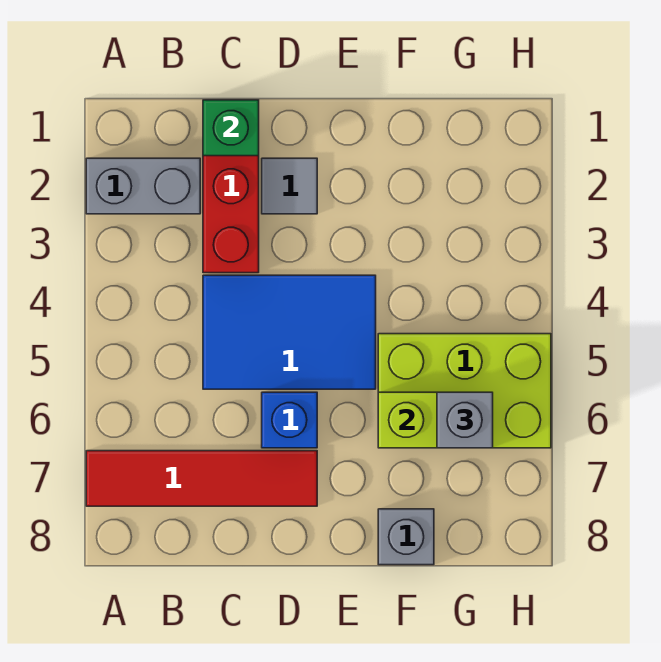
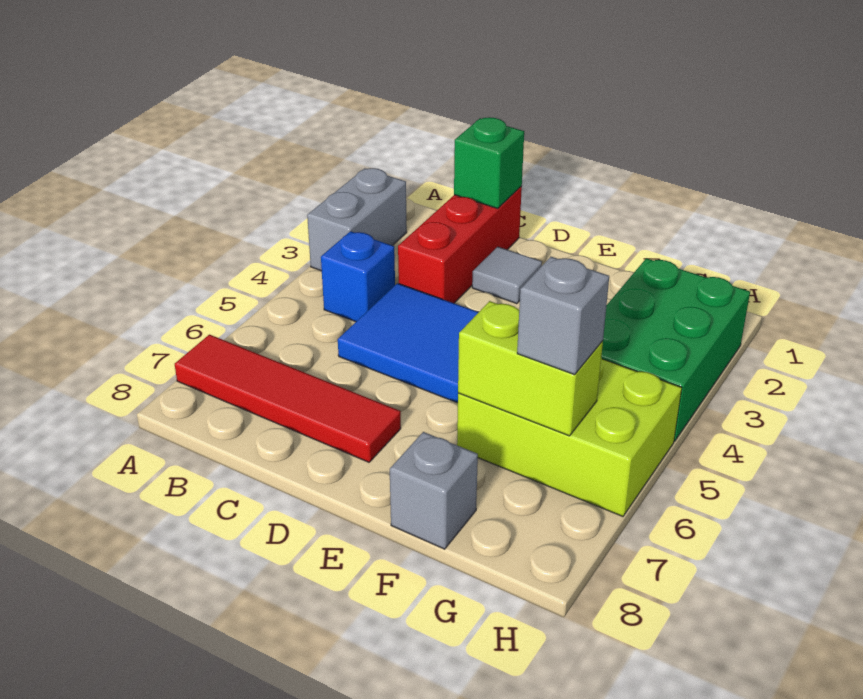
grey 1x2 brick [86,158,200,214] -> grey 1x2 brick turned to [307,168,407,271]
blue 1x1 brick [262,392,317,448] -> blue 1x1 brick moved to [321,231,395,322]
none -> green 2x3 brick [601,258,750,441]

